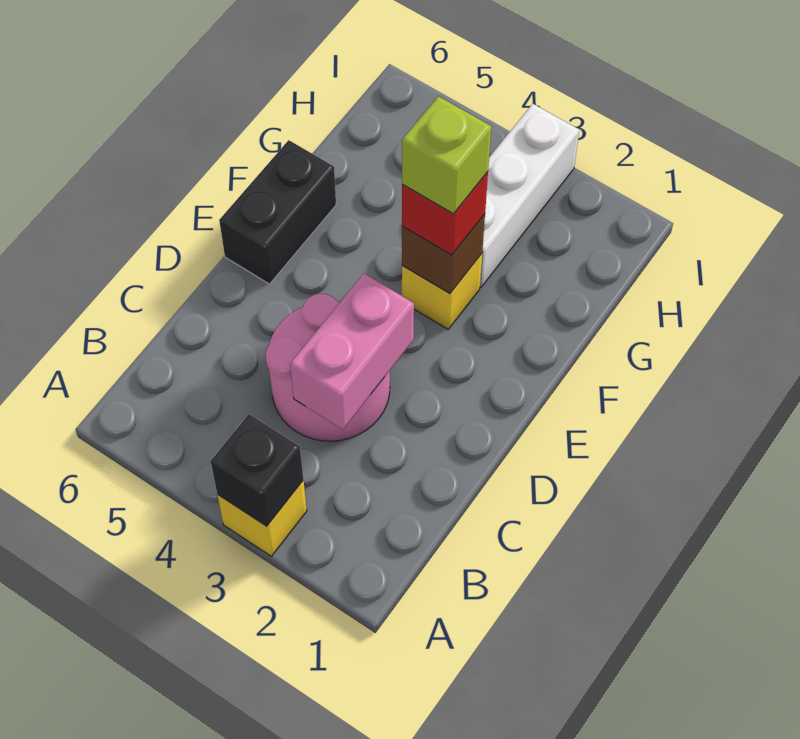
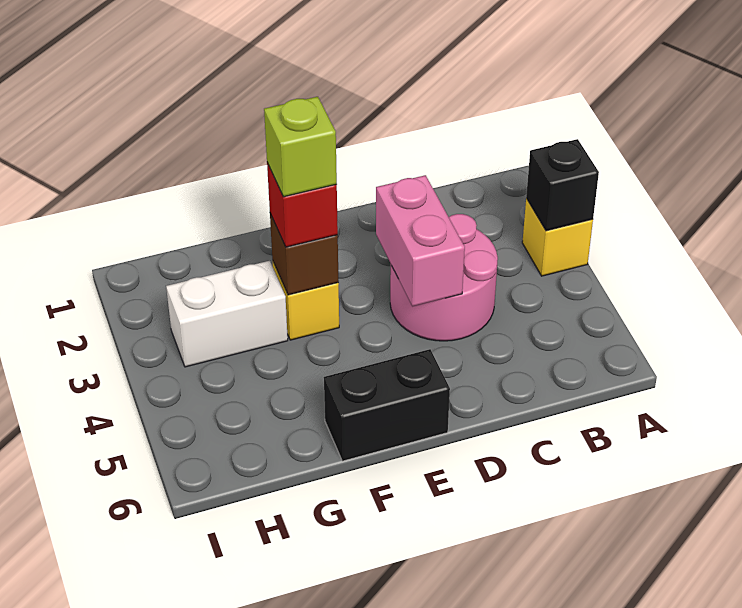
pink 1x2 brick [290,274,414,430] -> pink 1x2 brick turned to [376,175,465,307]
white 1x3 brick [480,104,579,287] -> white 1x2 brick [166,261,288,367]

